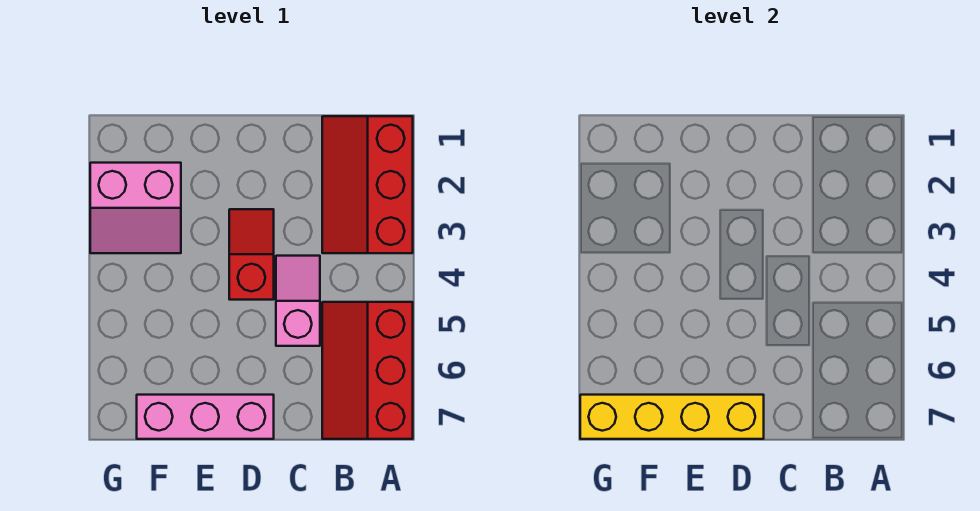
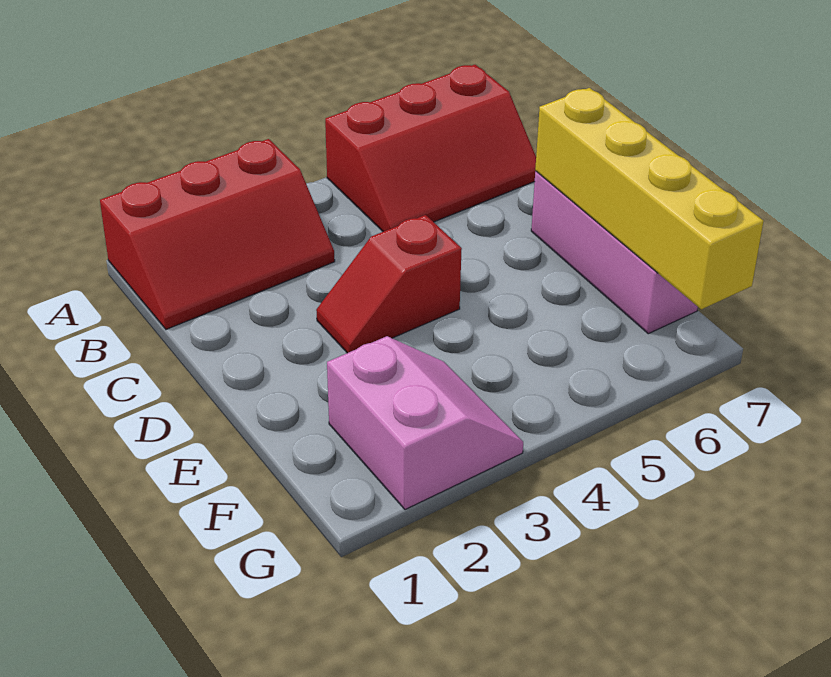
pink 1x2 slope [276,256,320,346] -> none

